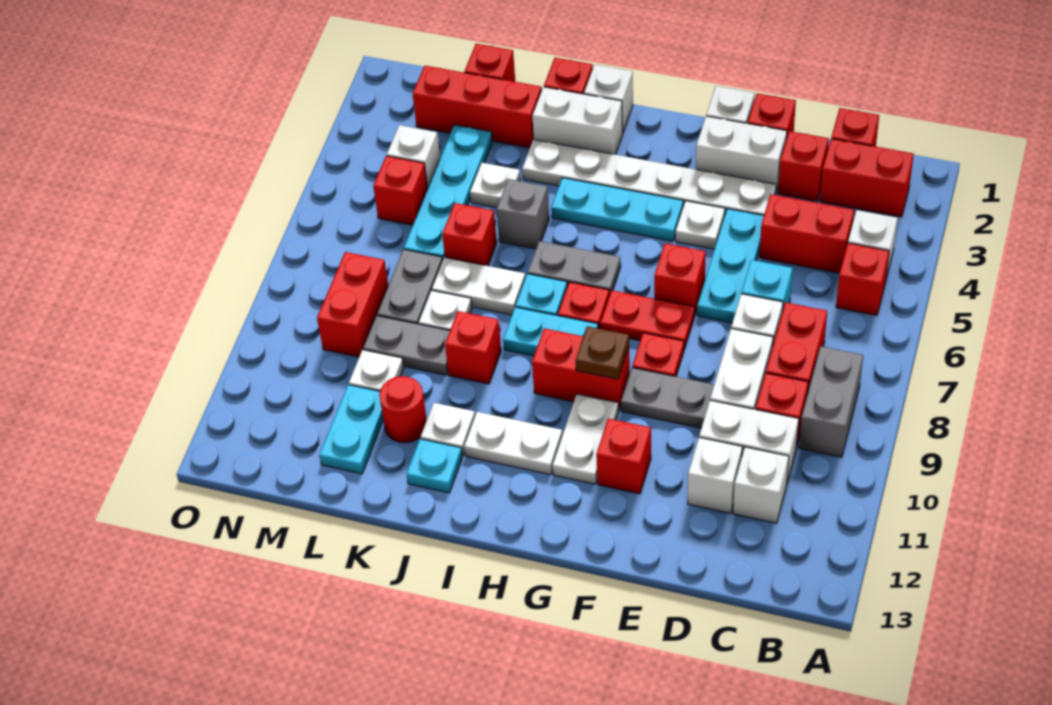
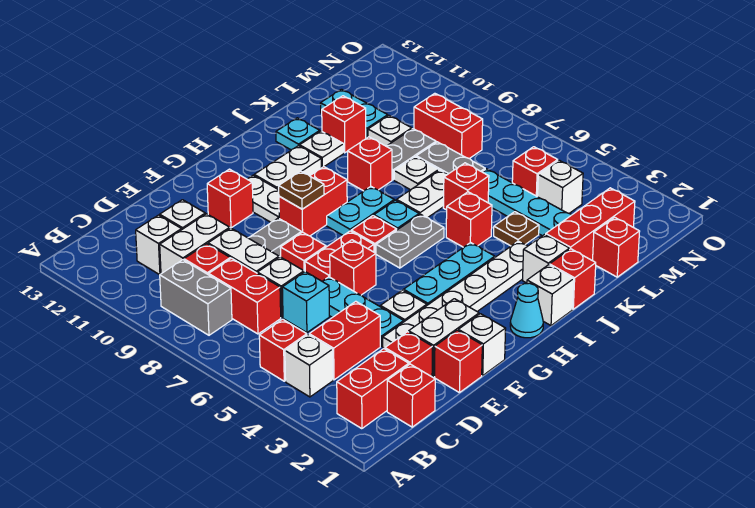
none -> cyan 1x1 cone [510,283,543,338]
white 1x2 brick [532,87,623,155] -> white 1x1 brick [523,234,569,283]
grey 1x1 brick [496,179,549,249] -> red 1x1 brick [446,192,492,247]
white 1x1 plate [470,163,520,207] -> brown 1x1 plate [494,212,539,246]
red 1x1 round brick [379,376,427,443] -> red 1x1 brick [322,96,366,153]

